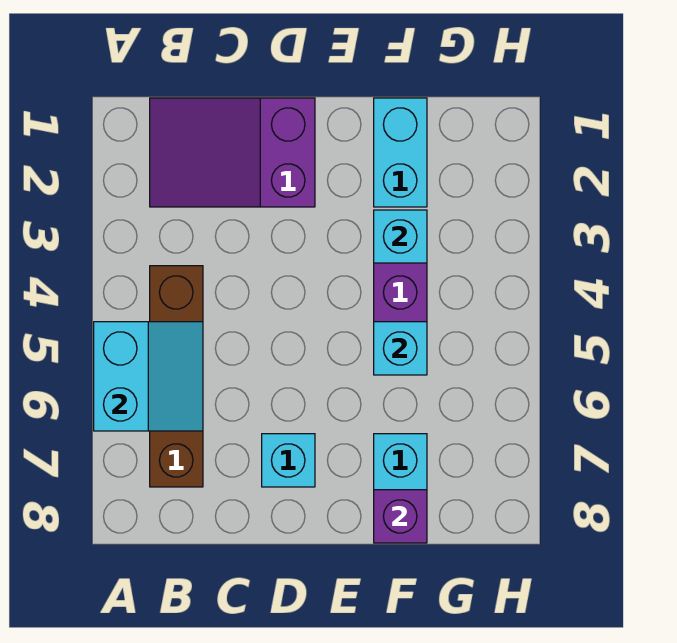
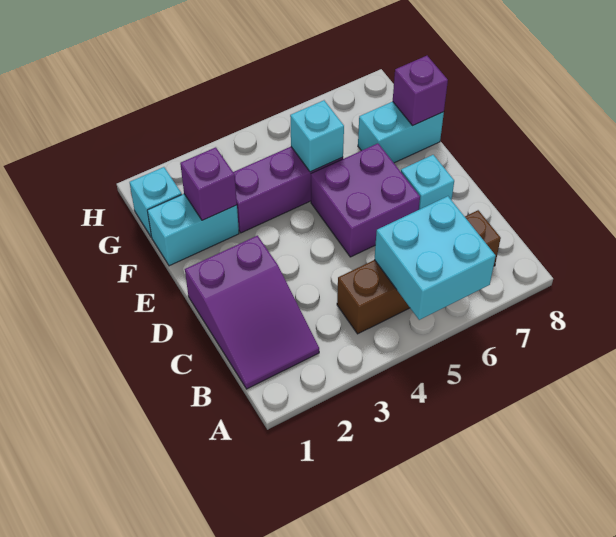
cyan 2x2 slope [94,322,203,431] -> cyan 2x2 brick [374,196,496,320]
none -> purple 2x2 brick [311,144,420,257]
none -> purple 1x1 brick [180,147,237,220]
cyan 1x1 brick [374,210,427,263] -> cyan 1x1 brick moved to [130,167,182,237]

